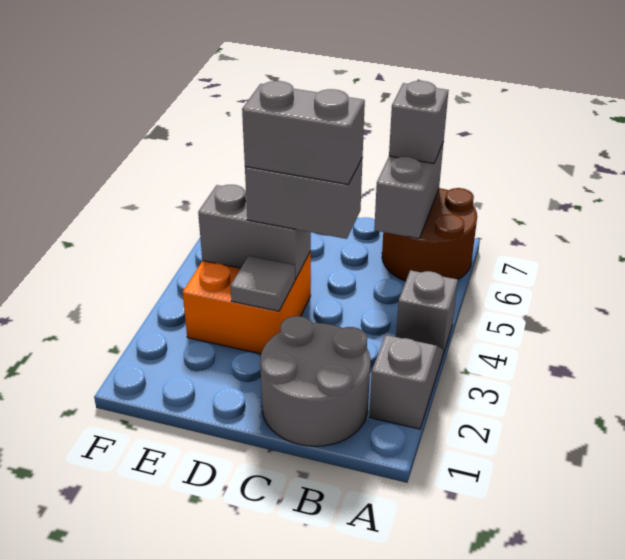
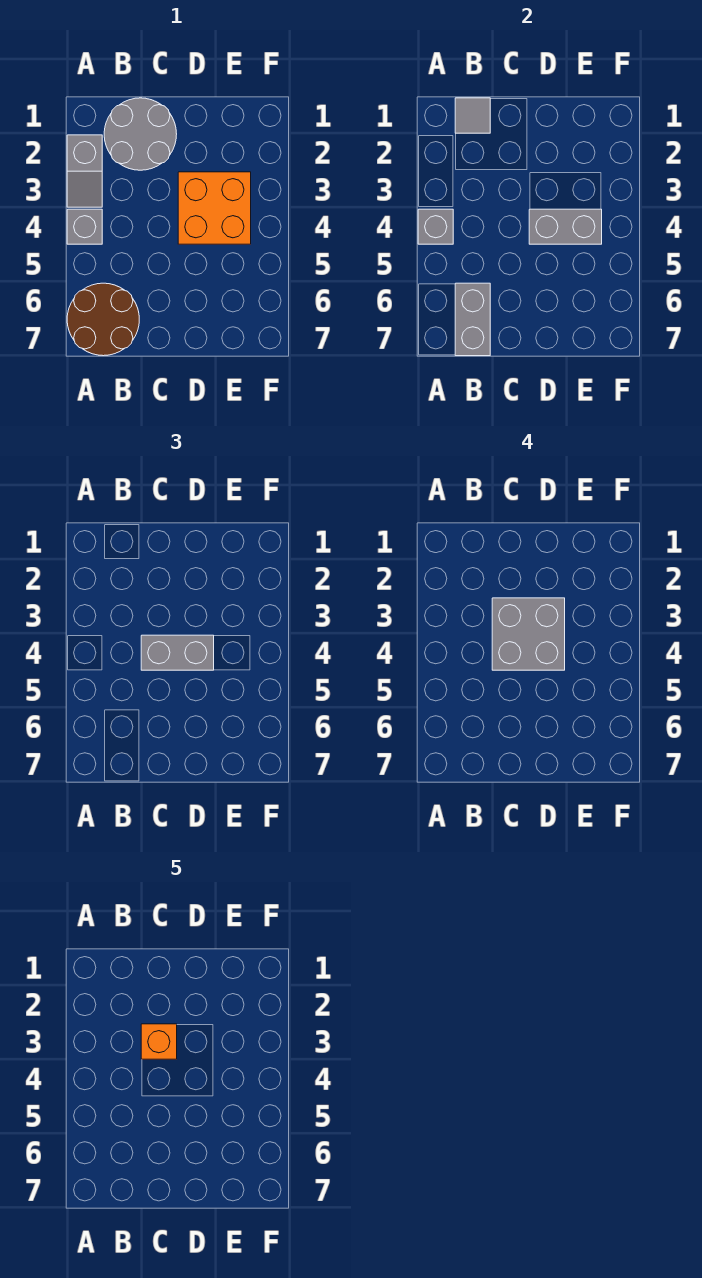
grey 1x1 brick [389,81,449,163] -> grey 1x1 brick moved to [418,209,453,244]
none -> orange 1x1 brick [141,1024,177,1059]
grey 1x2 brick [242,81,365,184] -> grey 2x2 brick [492,598,565,670]
grey 1x1 tile [231,256,295,311] -> grey 1x1 tile moved to [455,98,490,133]

